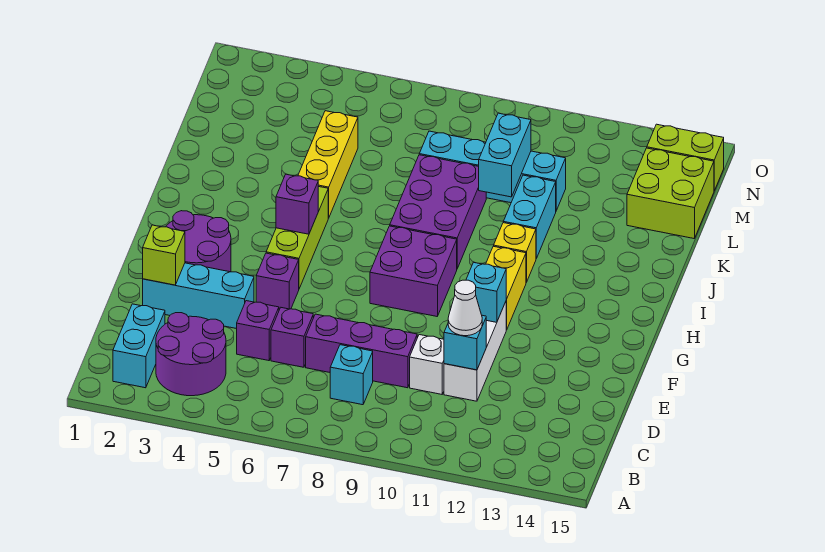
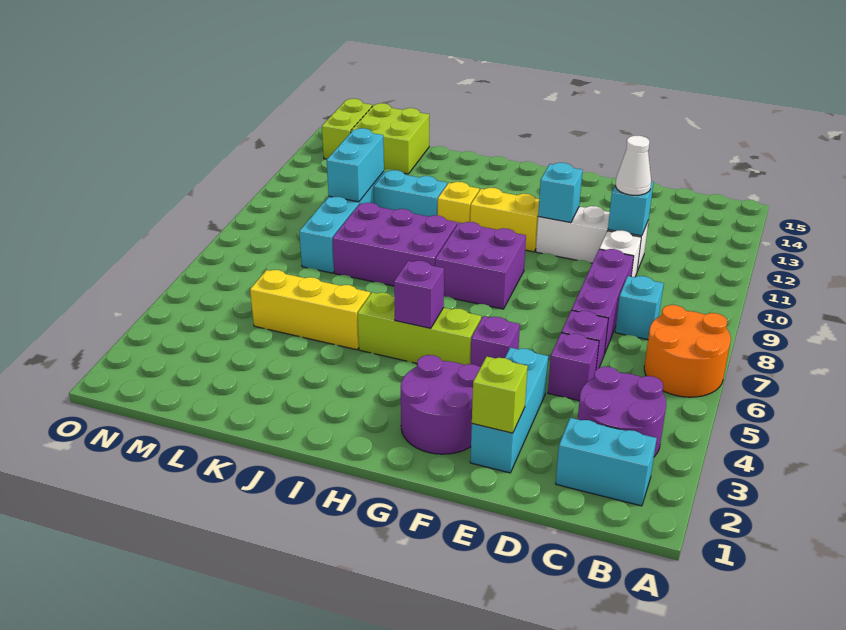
none -> orange 2x2 round brick [644,305,731,397]
cyan 1x2 brick [479,113,531,197] -> cyan 1x2 brick turned to [327,128,384,202]

